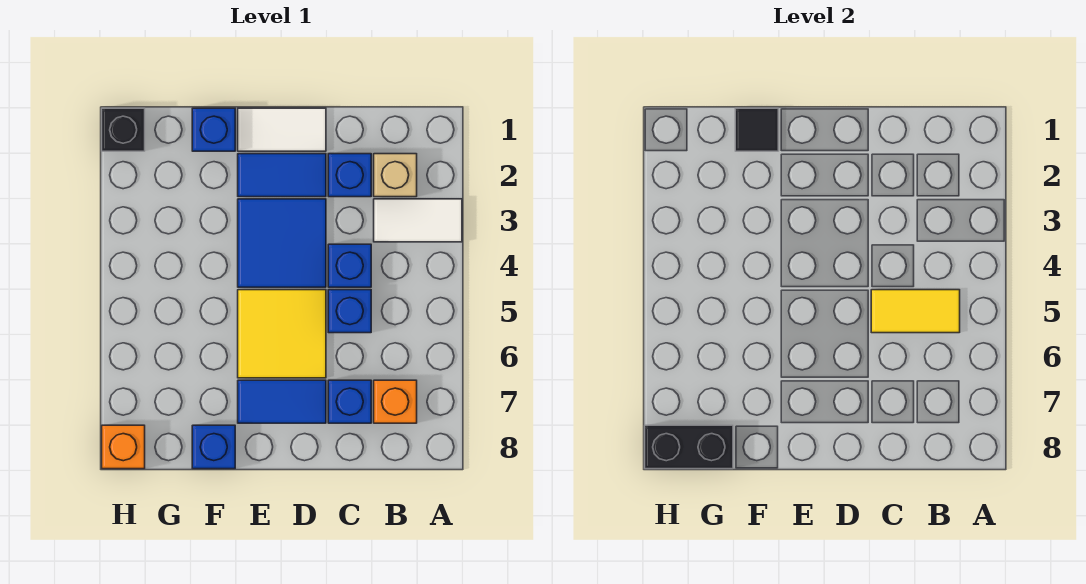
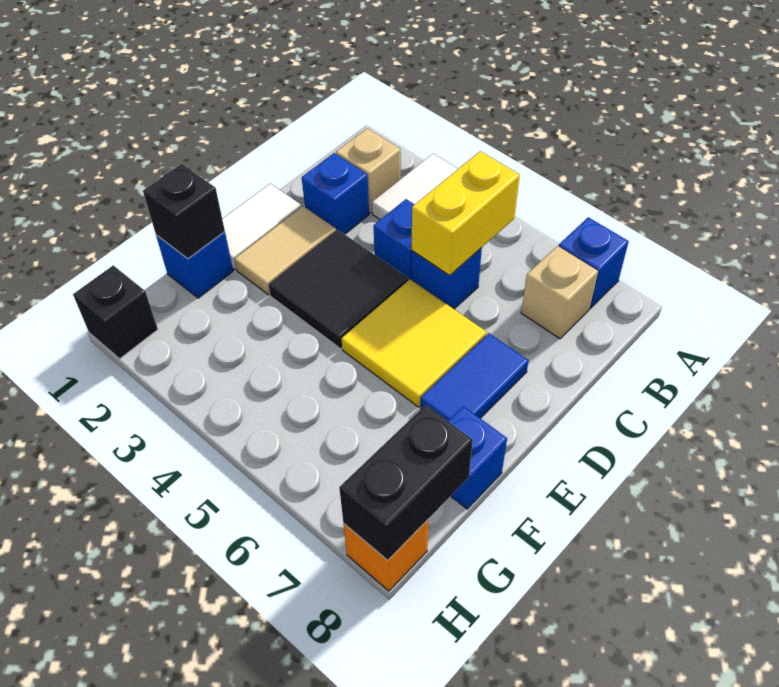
yellow 1x2 tile [871,290,960,333] -> yellow 1x2 brick [412,151,520,275]
orange 1x1 brick [374,380,417,423] -> tan 1x1 brick [521,246,598,339]
blue 1x1 brick [328,380,371,423] -> blue 1x1 brick moved to [559,217,629,308]
blue 1x2 tile [238,154,326,197] -> tan 1x2 tile [234,206,336,295]
blue 2x2 tile [238,199,326,287] -> black 2x2 tile [269,230,408,349]
black 1x1 tile [735,108,778,151] -> black 1x1 brick [143,164,225,259]

